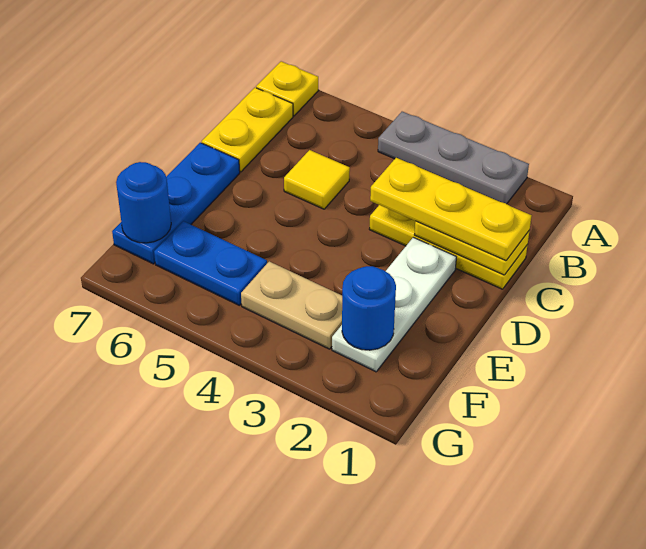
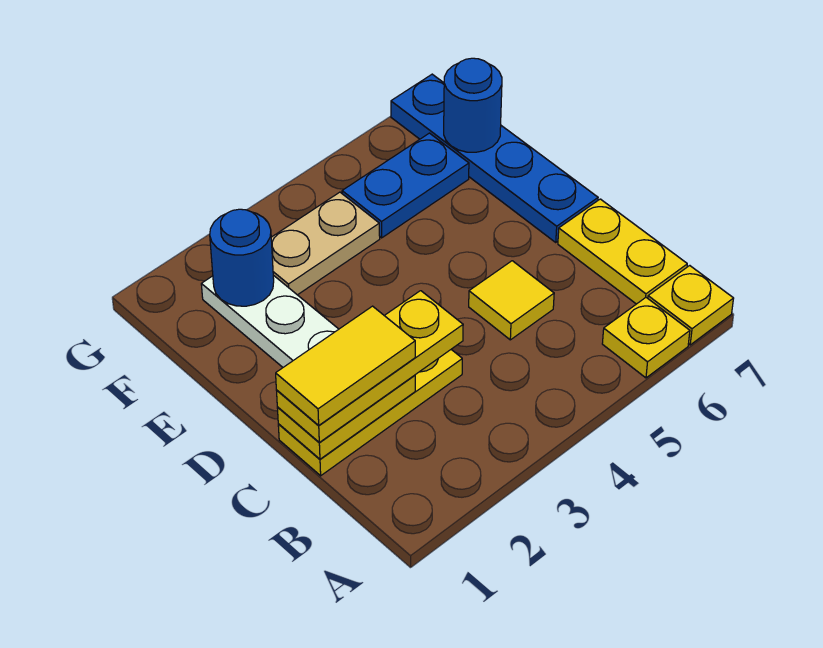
grey 1x3 plate [378,112,529,204] -> none
none -> yellow 1x1 plate [602,298,690,378]
none -> yellow 1x2 tile [276,306,415,426]
blue 1x3 plate [112,143,240,264] -> blue 1x4 plate [391,74,598,242]

